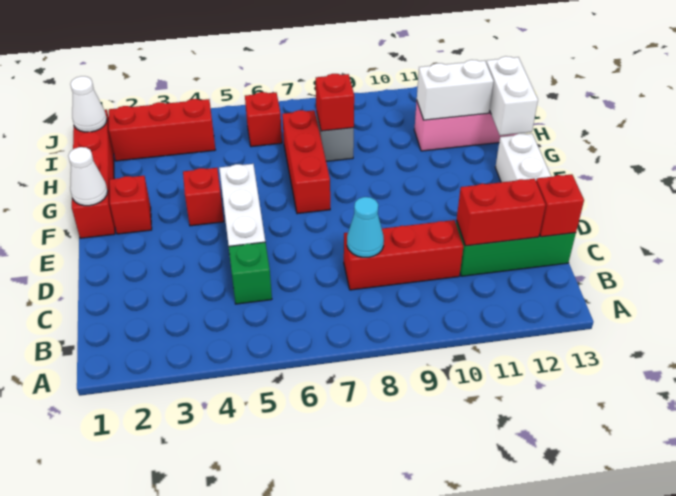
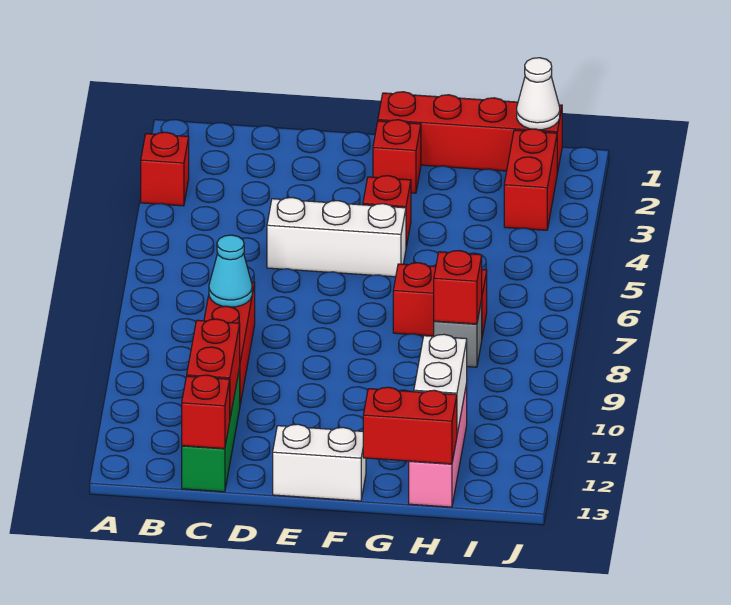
green 1x1 brick [229,242,272,304] -> none
white 1x1 cone [68,147,108,206] -> none
red 1x3 brick [282,110,330,214] -> red 1x2 brick [393,263,487,337]
white 1x2 brick [486,56,538,135] -> red 1x2 brick [363,387,457,464]
red 1x3 brick [109,99,215,161] -> red 1x2 brick [504,129,557,230]
red 1x1 brick [245,92,282,147] -> red 1x1 brick moved to [141,132,189,206]

